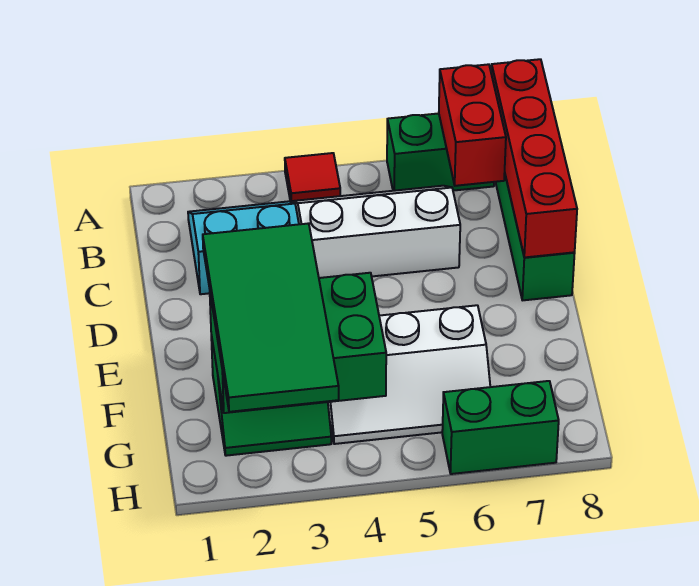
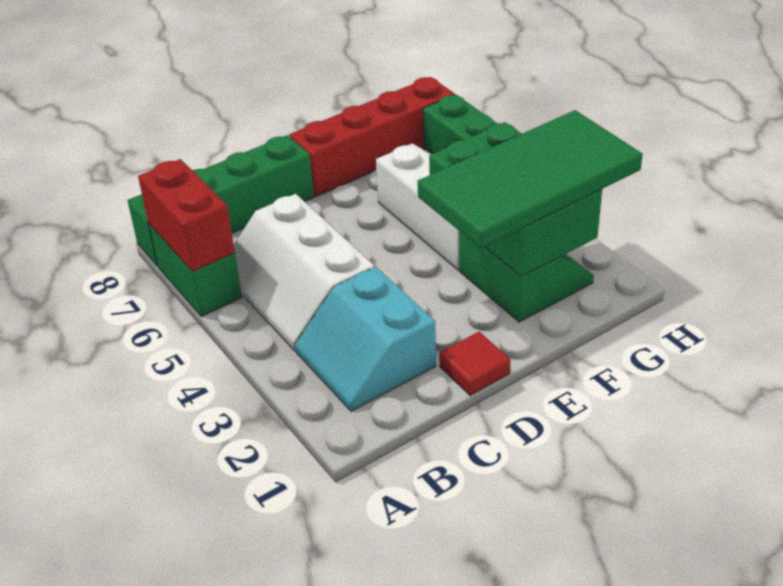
red 1x1 tile [285,153,340,202] -> red 1x1 tile moved to [439,332,510,396]
red 1x2 brick [439,64,506,186] -> red 1x2 brick turned to [138,159,235,271]
red 1x4 brick [491,59,577,257] -> red 1x4 brick moved to [289,77,455,196]

